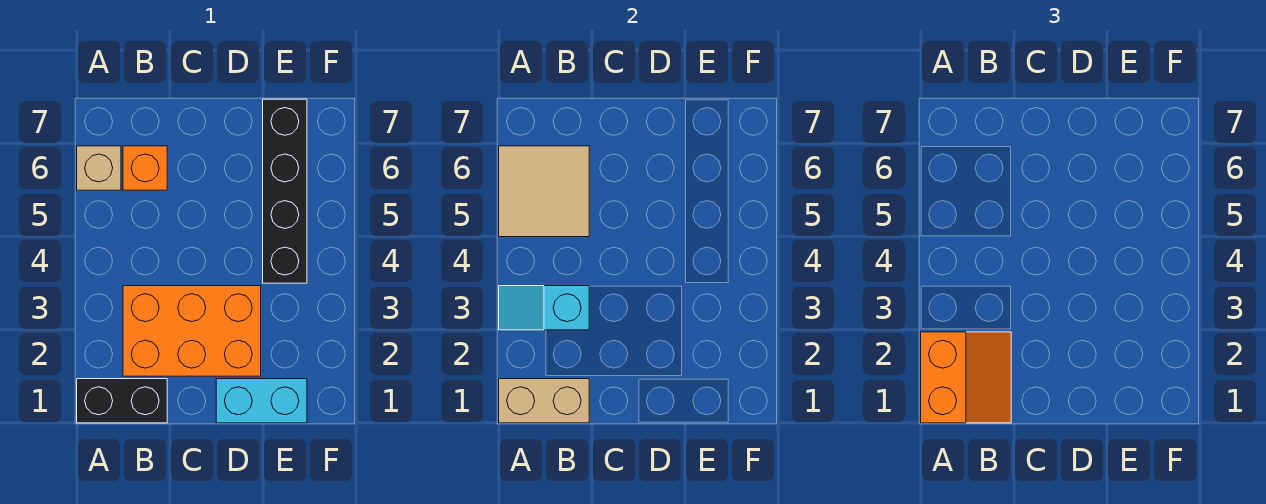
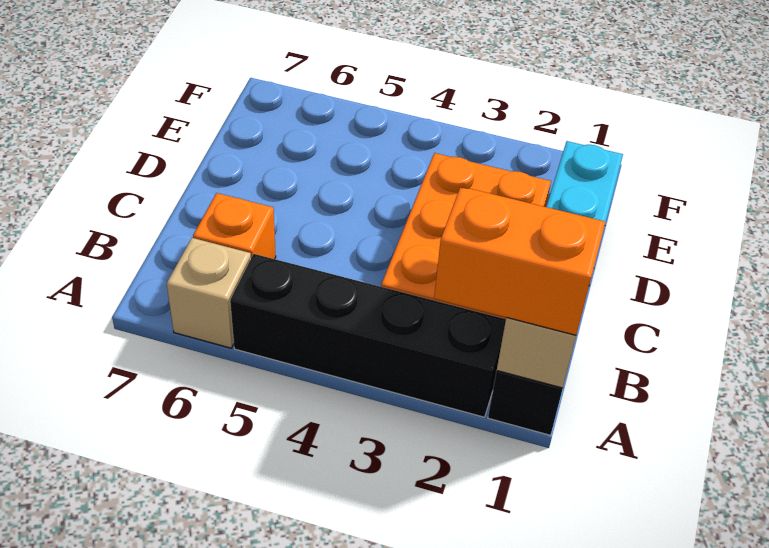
cyan 1x2 slope [499,286,589,330] -> none
tan 2x2 tile [499,146,589,237] -> none
black 1x4 brick [263,99,307,283] -> black 1x4 brick moved to [230,254,506,417]

